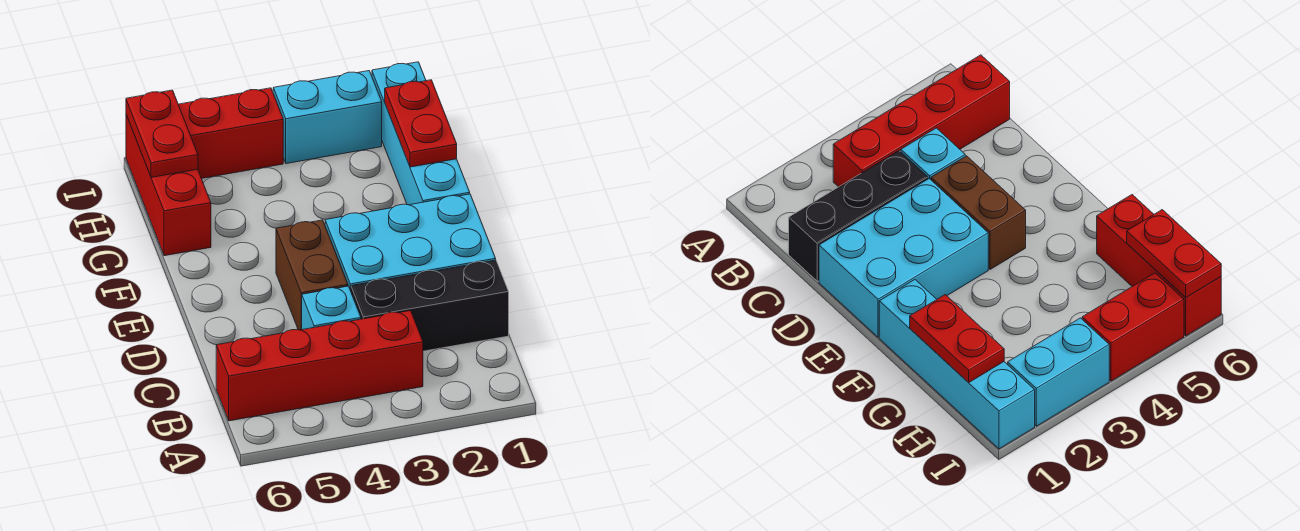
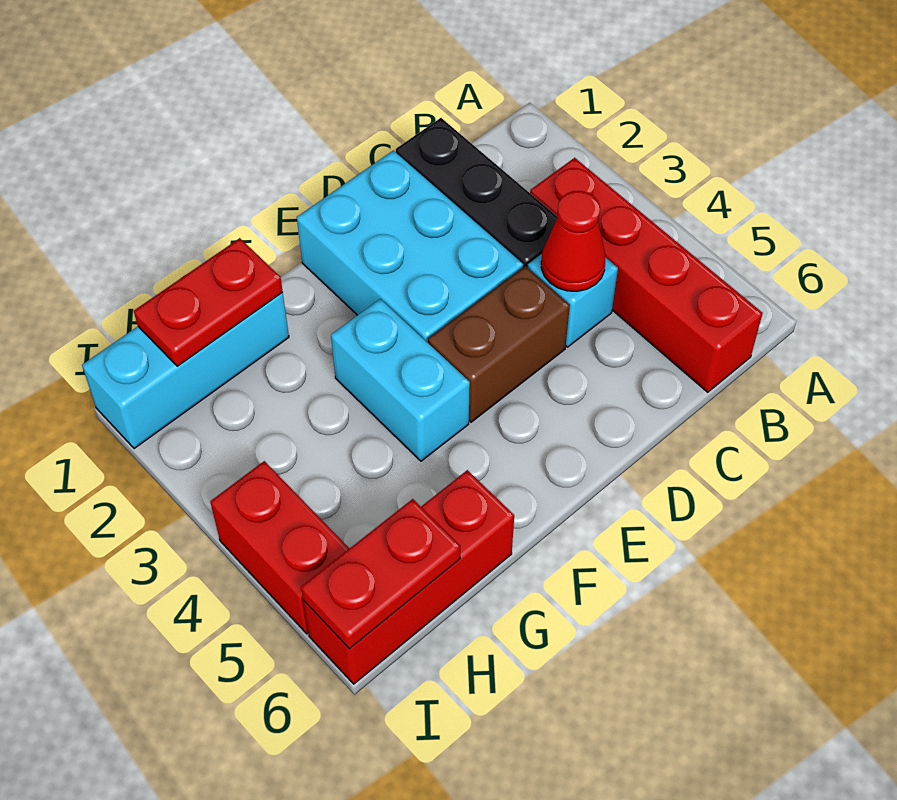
none -> red 1x1 cone [541,191,606,291]
cyan 1x4 brick [372,62,470,205] -> cyan 1x3 brick [82,292,289,449]
cyan 1x2 brick [273,71,382,164] -> cyan 1x2 brick moved to [331,299,470,461]

